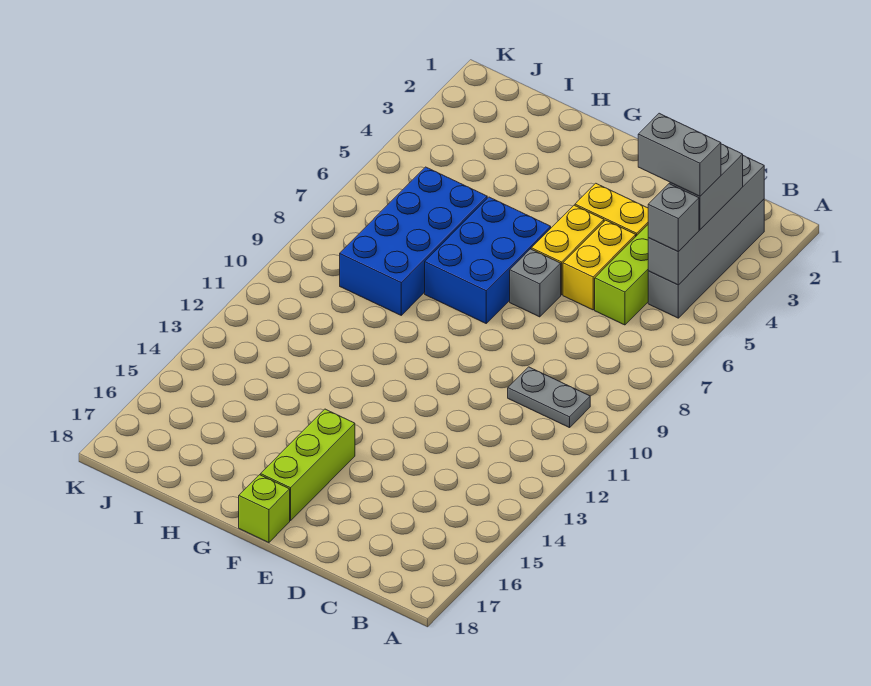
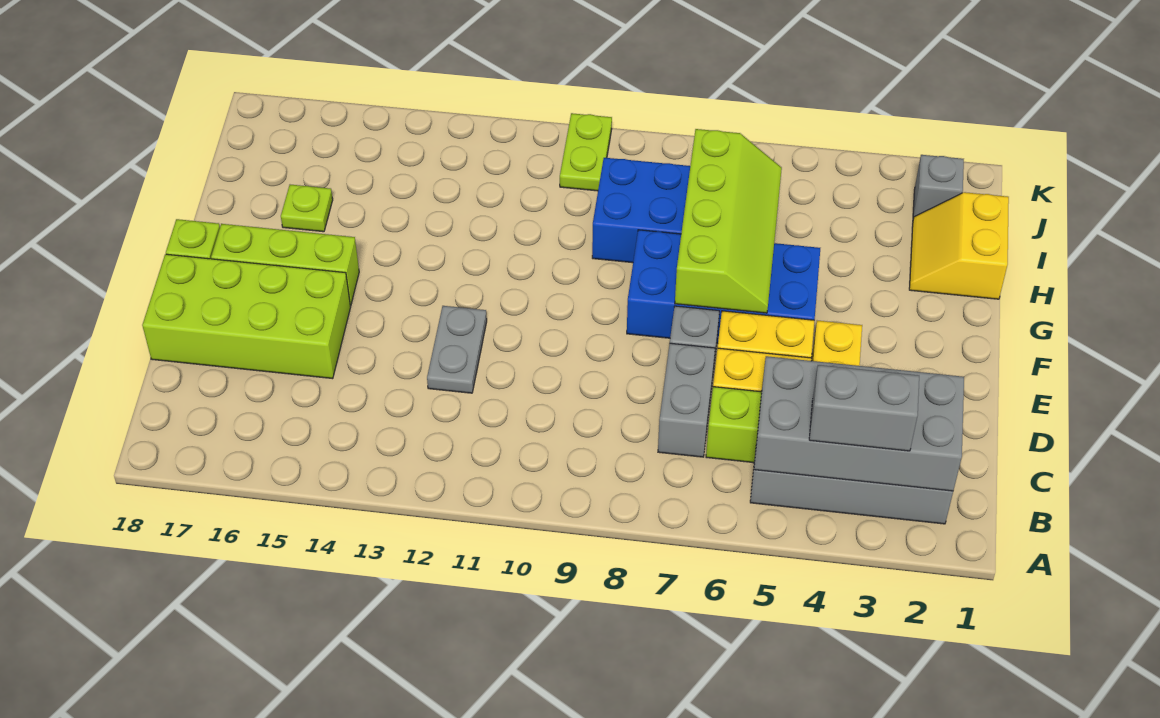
grey 1x4 brick [648,156,764,285] -> grey 2x4 brick [754,356,964,491]
grey 1x2 brick [638,113,721,196] -> grey 1x2 brick moved to [658,343,715,457]
grey 1x1 brick [648,184,699,252] -> grey 1x1 brick moved to [913,155,964,219]
grey 1x2 plate [508,367,590,428] -> grey 1x2 plate moved to [427,306,487,393]
none -> lime 2x4 brick [142,254,351,379]
blue 2x3 brick [425,197,551,323] -> blue 2x4 brick [627,230,820,343]
none -> lime 2x4 slope [675,129,782,313]
none -> yellow 2x2 slope [909,192,1009,299]
none -> lime 1x1 plate [281,185,333,232]
none -> lime 1x2 plate [560,113,612,191]

